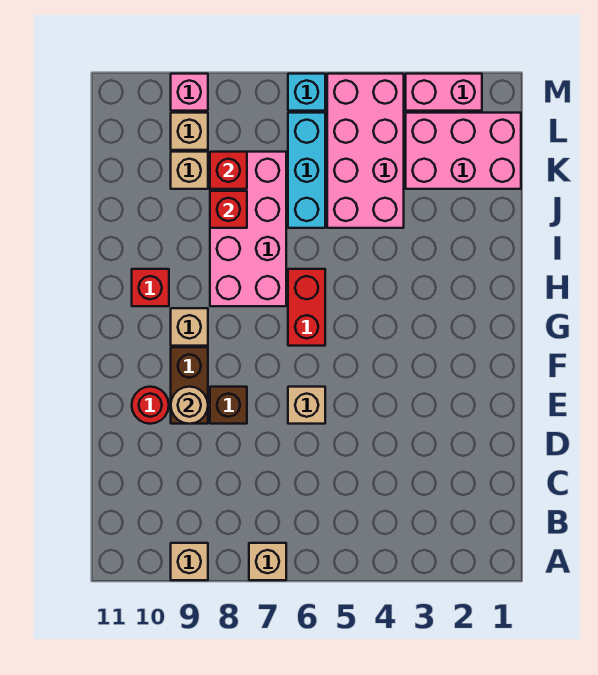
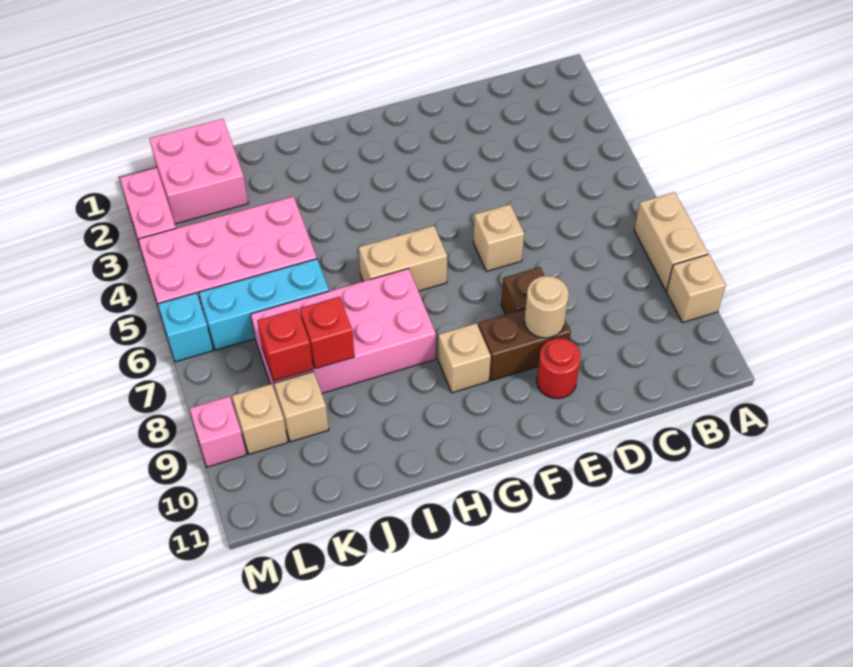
tan 1x1 brick [249,543,286,580] -> tan 1x2 brick [634,192,708,290]
red 1x2 brick [288,269,325,346] -> tan 1x2 brick [359,226,447,291]
red 1x1 brick [132,269,169,306] -> none
pink 2x3 brick [406,113,521,189] -> pink 2x2 brick [149,119,248,224]

